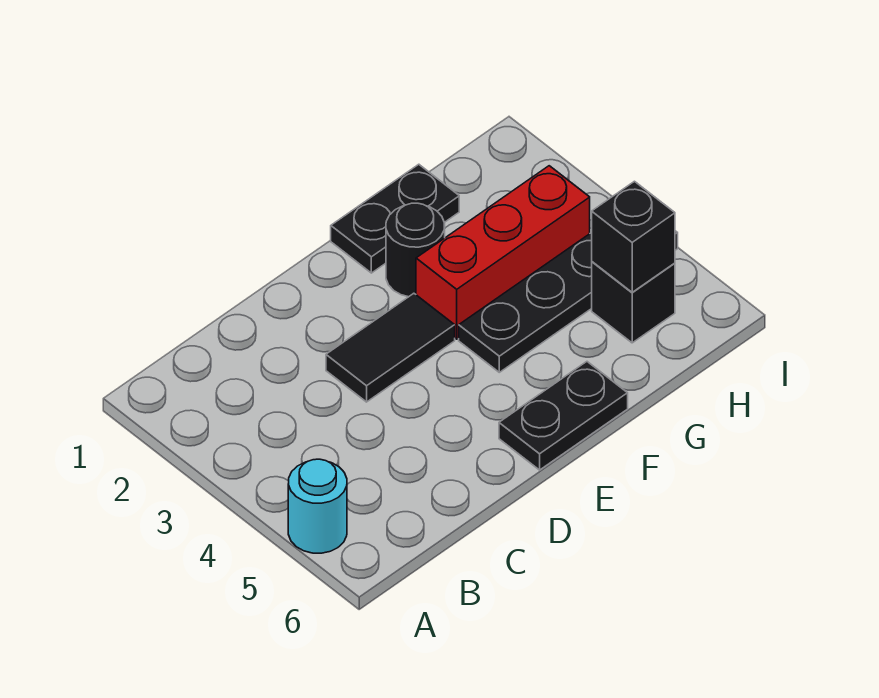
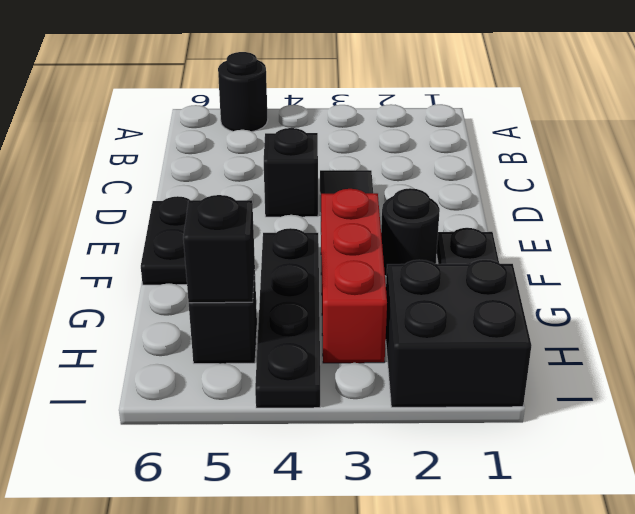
cyan 1x1 round brick [288,459,347,553] -> black 1x1 round brick [218,52,268,132]
none -> black 1x1 brick [264,128,318,217]
none -> black 2x2 brick [386,260,532,407]

